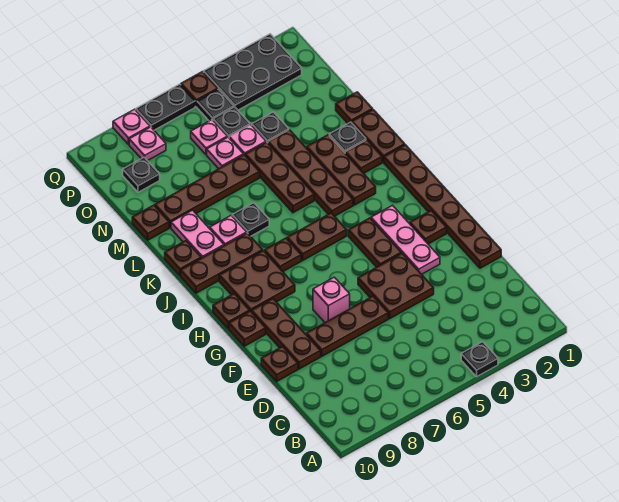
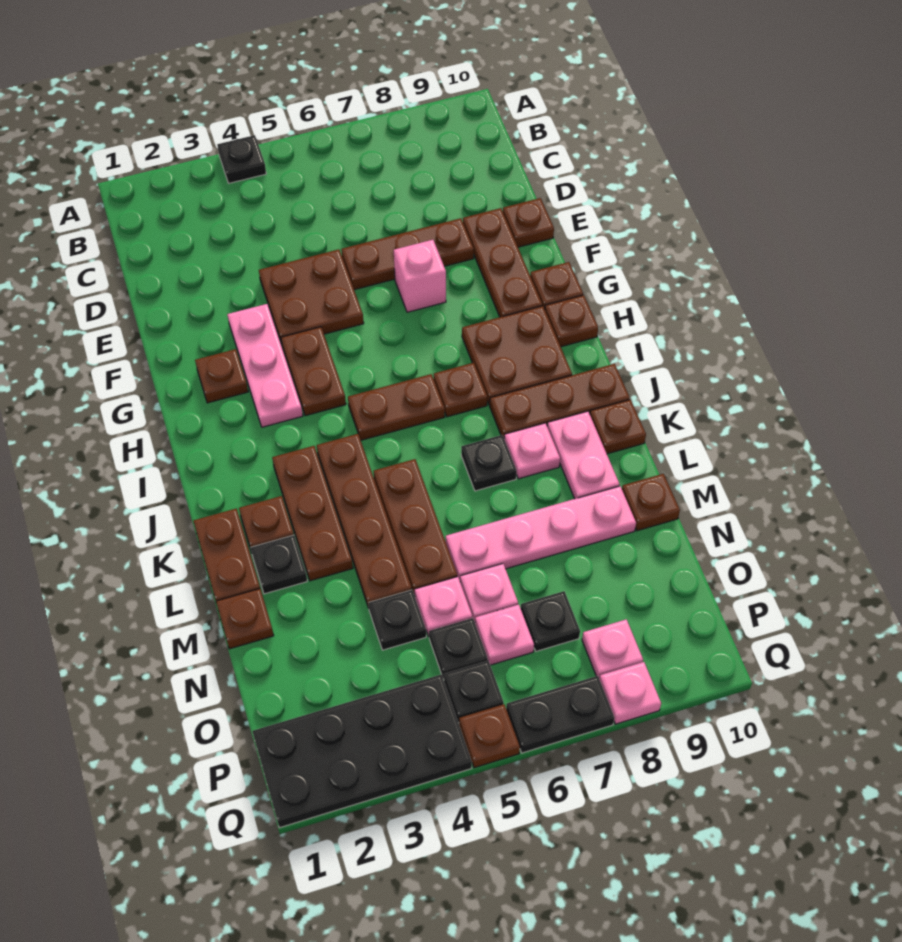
brown 1x6 plate [384,145,501,268] -> none
brown 1x4 plate [155,155,260,228] -> pink 1x4 plate [446,486,636,580]
black 1x1 plate [123,157,160,192] -> black 1x1 plate moved to [521,591,580,651]
black 2x3 plate [204,34,302,110] -> black 2x4 plate [252,674,472,828]

